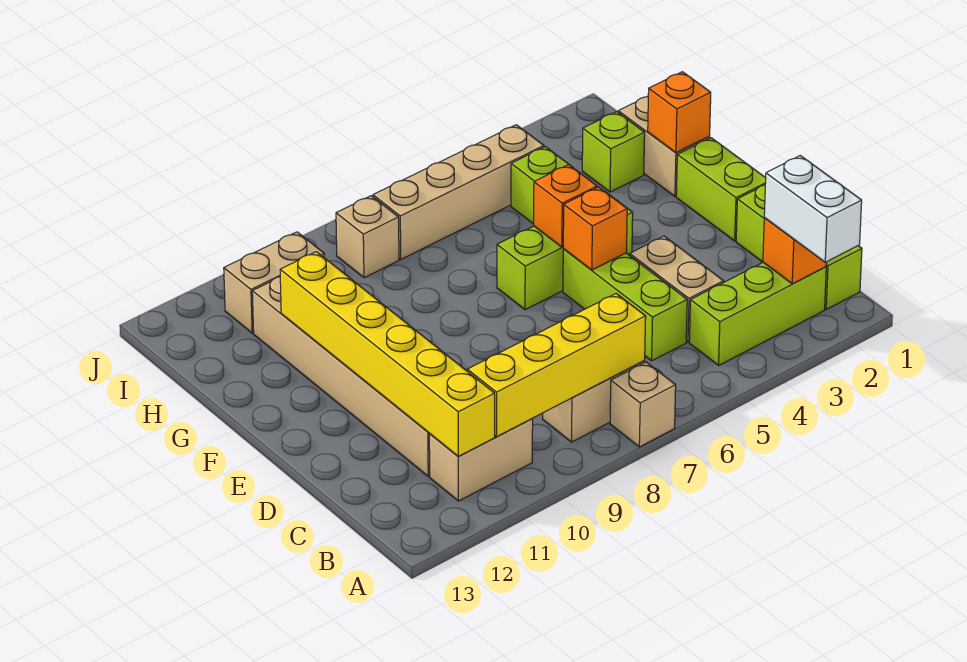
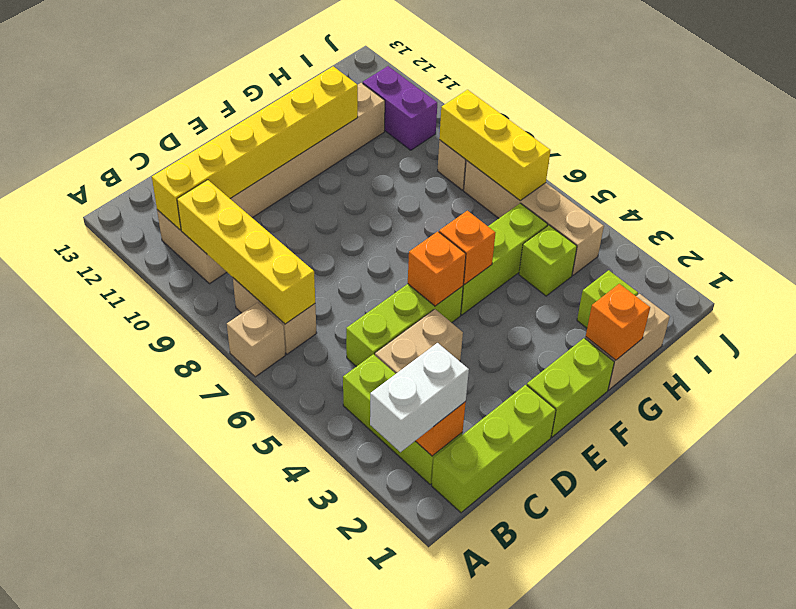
lime 1x3 brick [497,193,633,310] -> lime 1x3 brick turned to [461,203,548,315]
none -> yellow 1x3 brick [439,90,551,200]
tan 1x2 brick [224,232,324,333] -> purple 1x2 brick [363,66,437,150]

